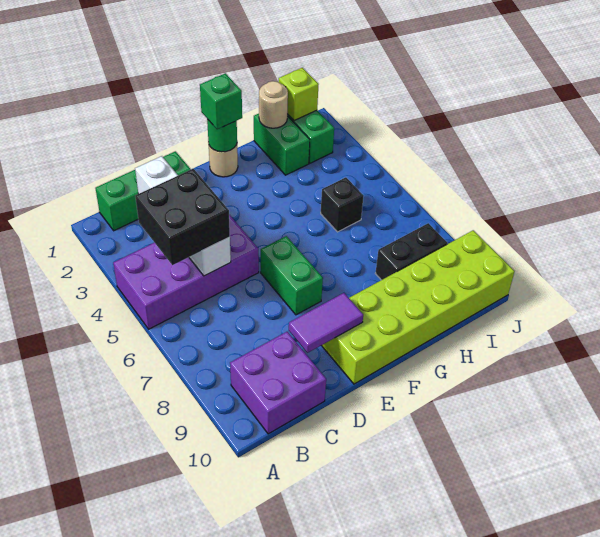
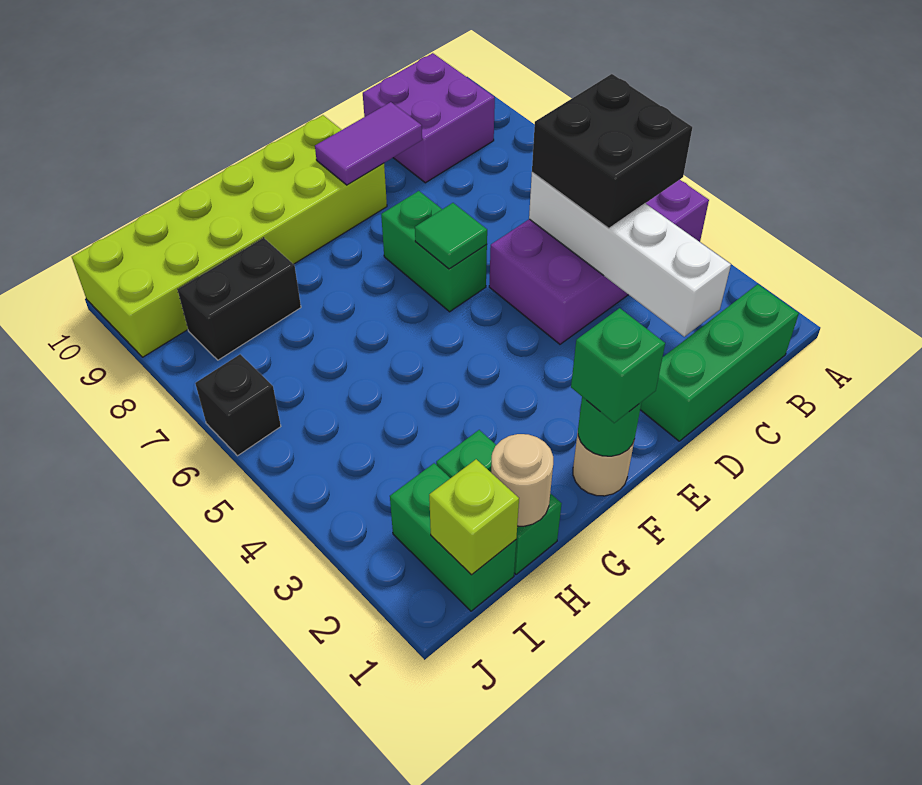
none -> green 1x1 tile [415,203,487,269]
black 1x1 brick [321,177,363,232] -> black 1x1 brick moved to [195,354,281,456]

